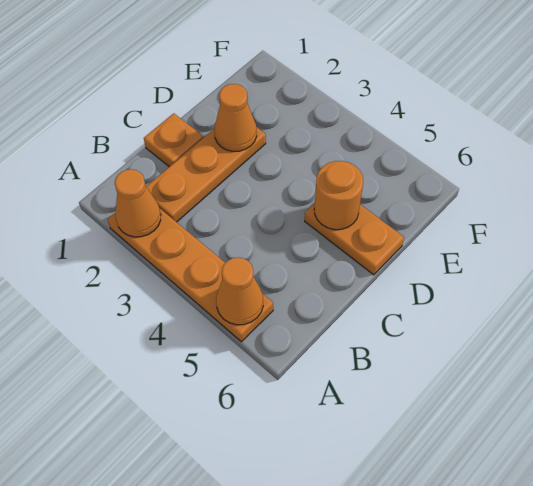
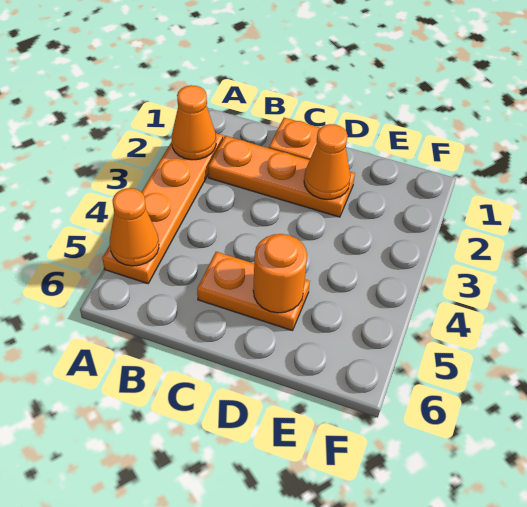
orange 1x2 plate [305,203,404,275] -> orange 1x2 plate turned to [197,252,310,331]

